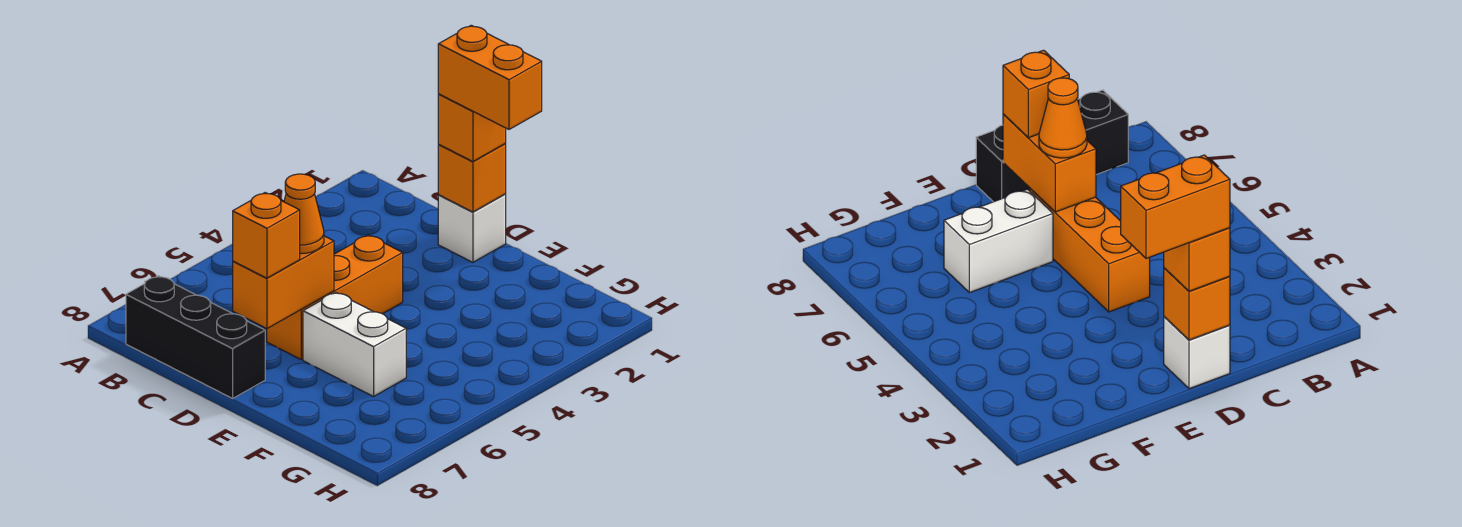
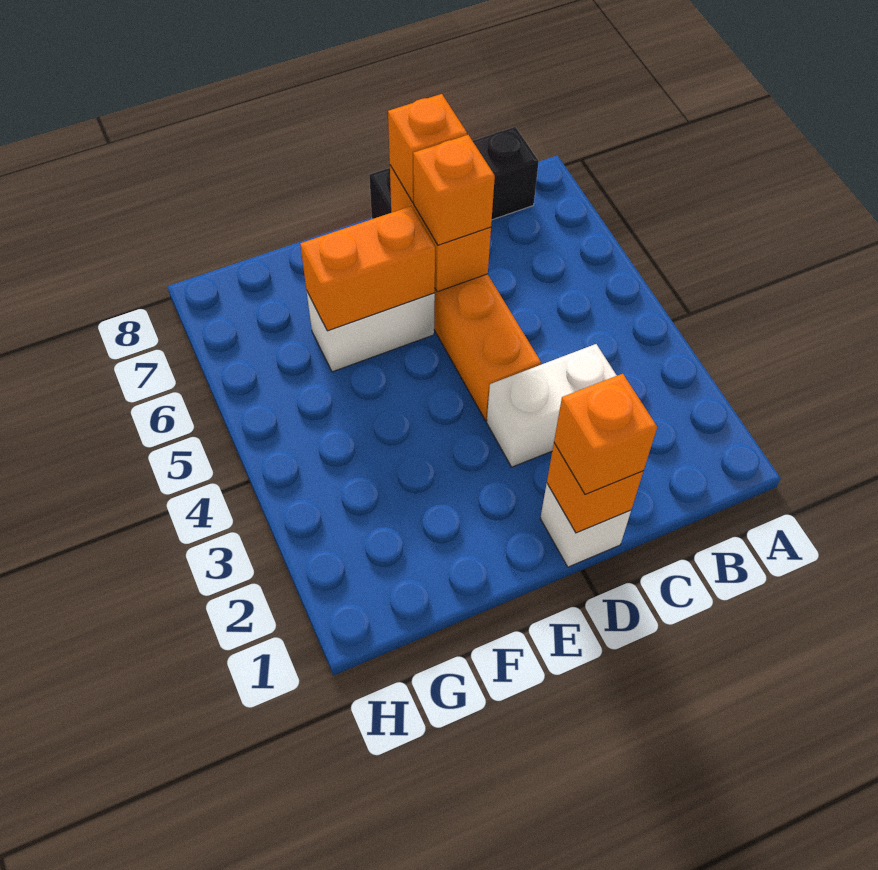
none -> white 1x2 brick [487,344,617,467]
orange 1x2 brick [438,25,542,129] -> orange 1x2 brick moved to [300,206,435,331]
orange 1x1 cone [284,174,324,253] -> orange 1x1 brick [413,135,495,245]

